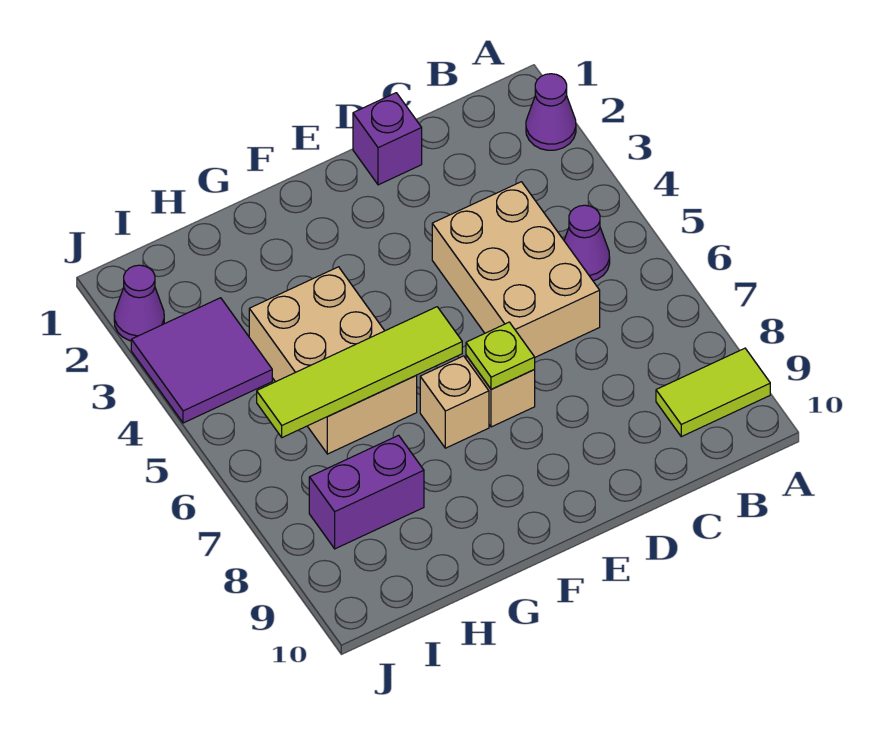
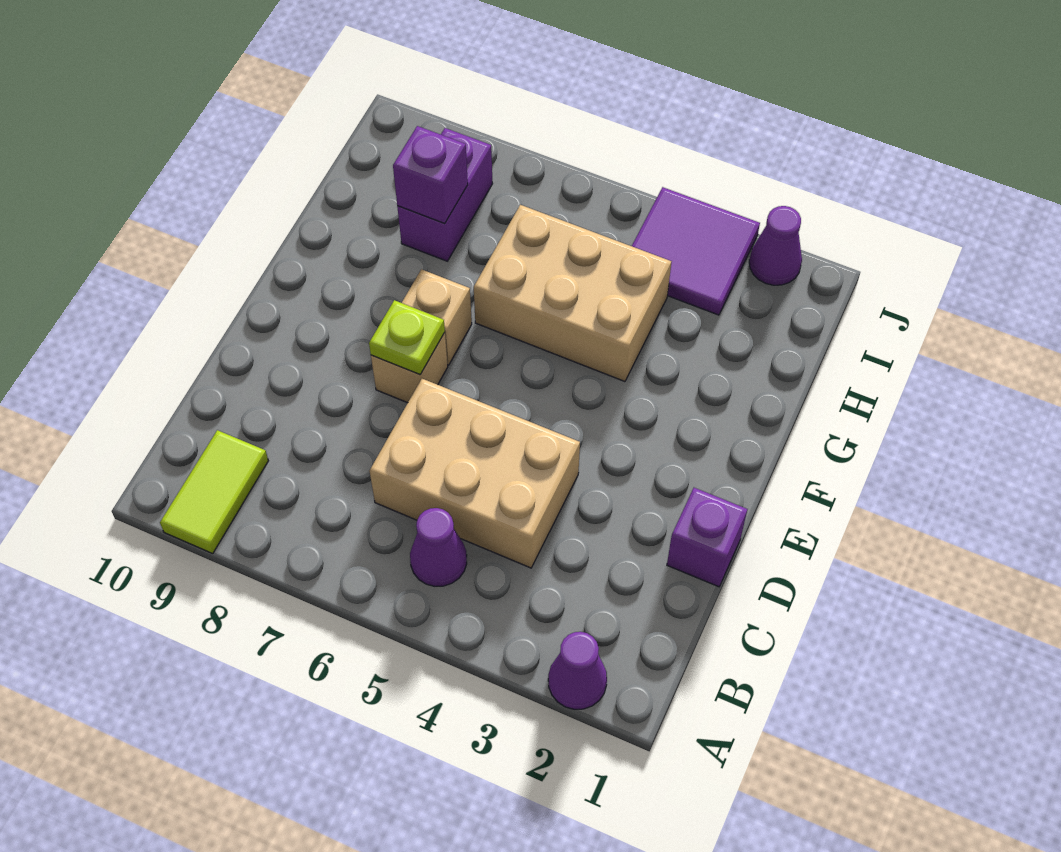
lime 1x4 tile [257,307,462,438] -> none
none -> purple 1x1 brick [393,126,468,224]

